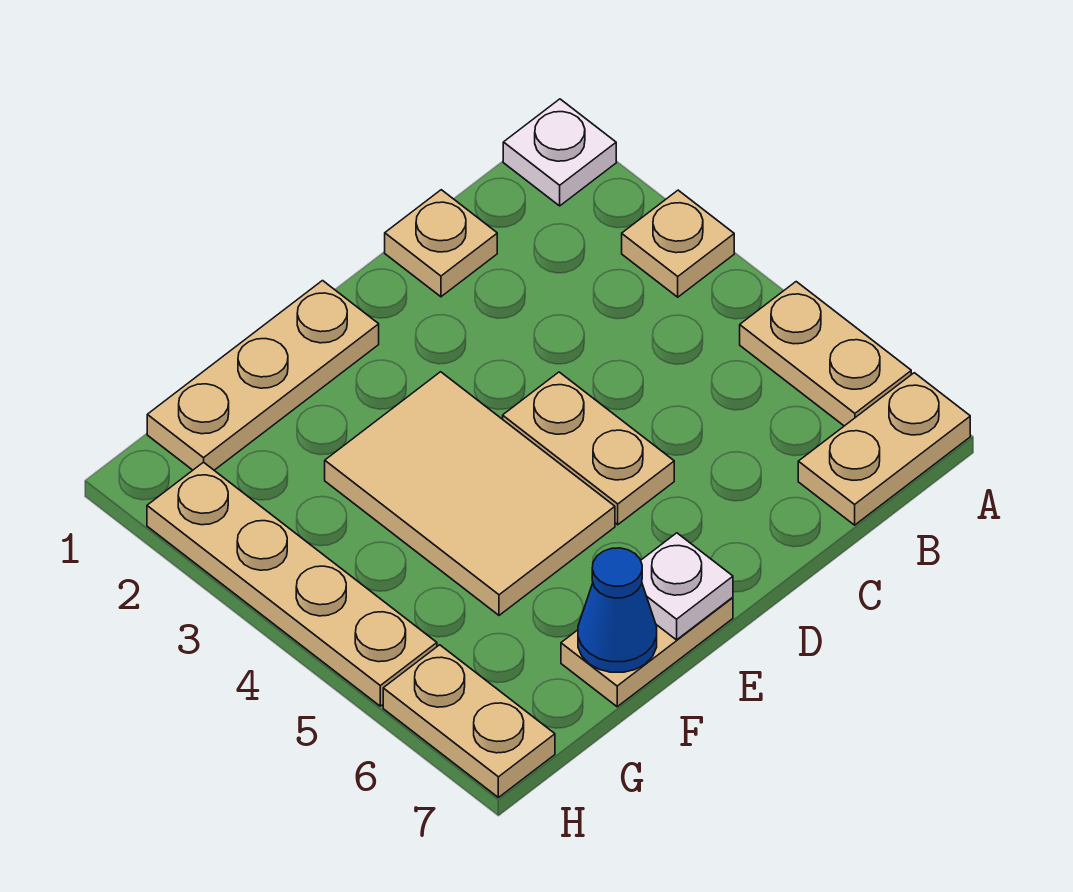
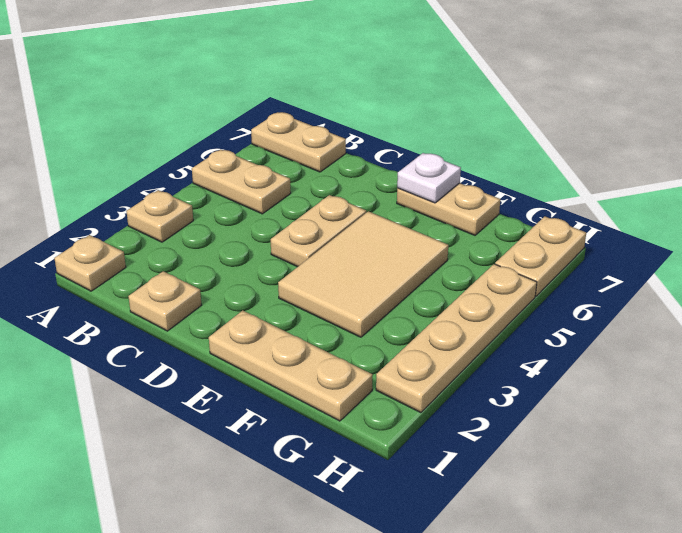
white 1x1 plate [503,99,616,206] -> tan 1x1 plate [54,235,126,291]
tan 1x2 plate [740,282,911,426] -> tan 1x2 plate turned to [192,150,291,214]
blue 1x1 cone [578,548,657,672] -> none

